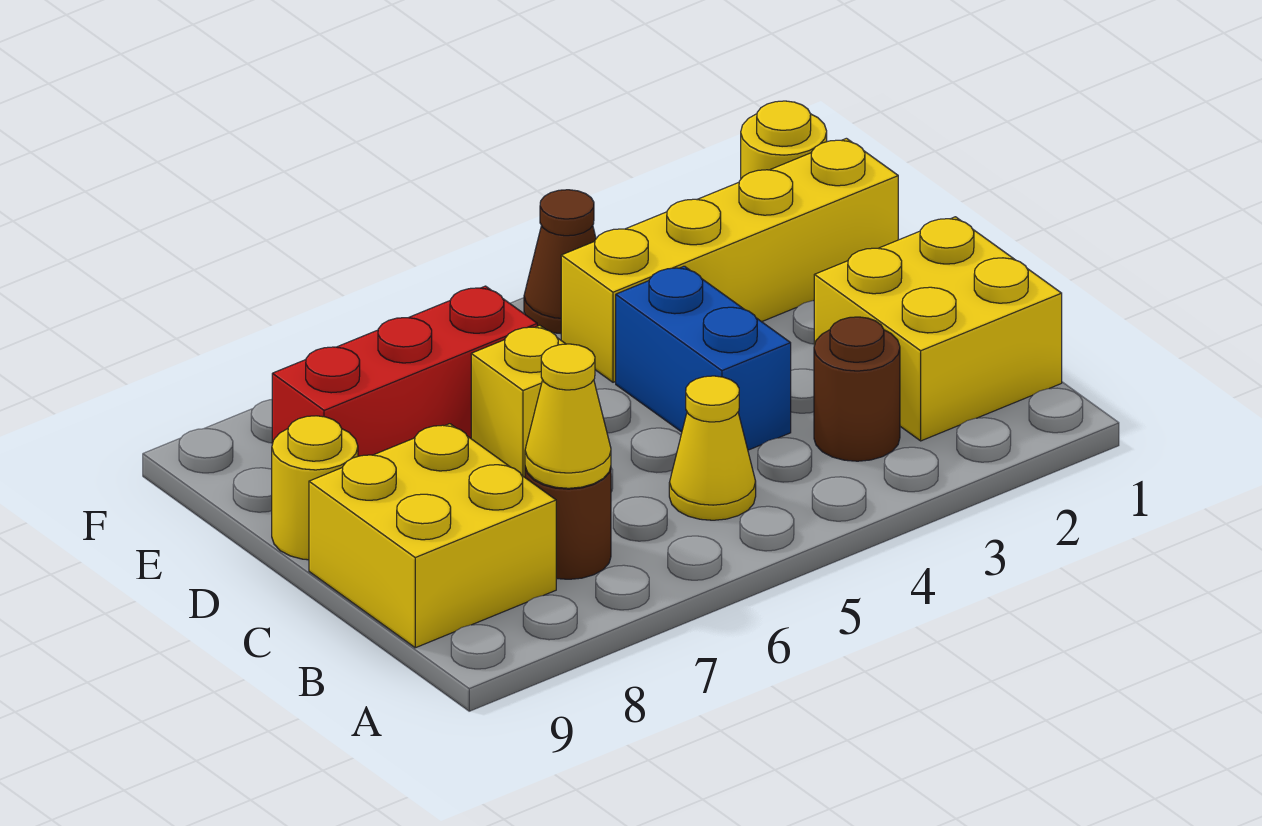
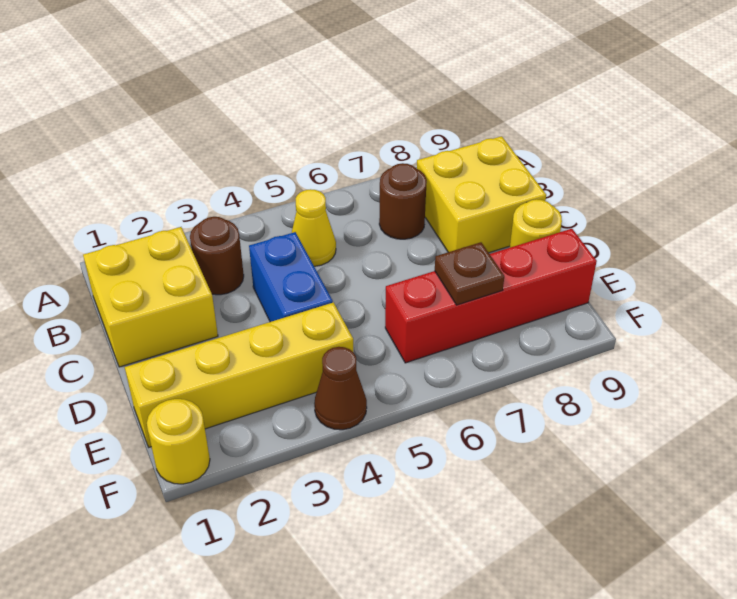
yellow 1x1 cone [525,344,611,488] -> none
yellow 1x1 brick [471,325,565,477] -> none
red 1x3 brick [272,286,537,456] -> red 1x4 brick [385,229,597,363]
none -> brown 1x1 plate [435,242,504,305]

